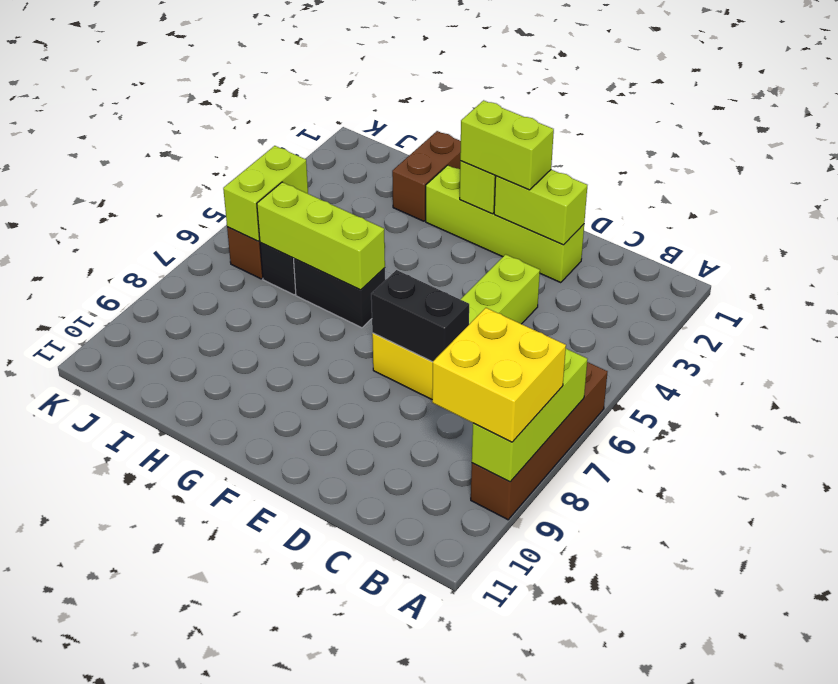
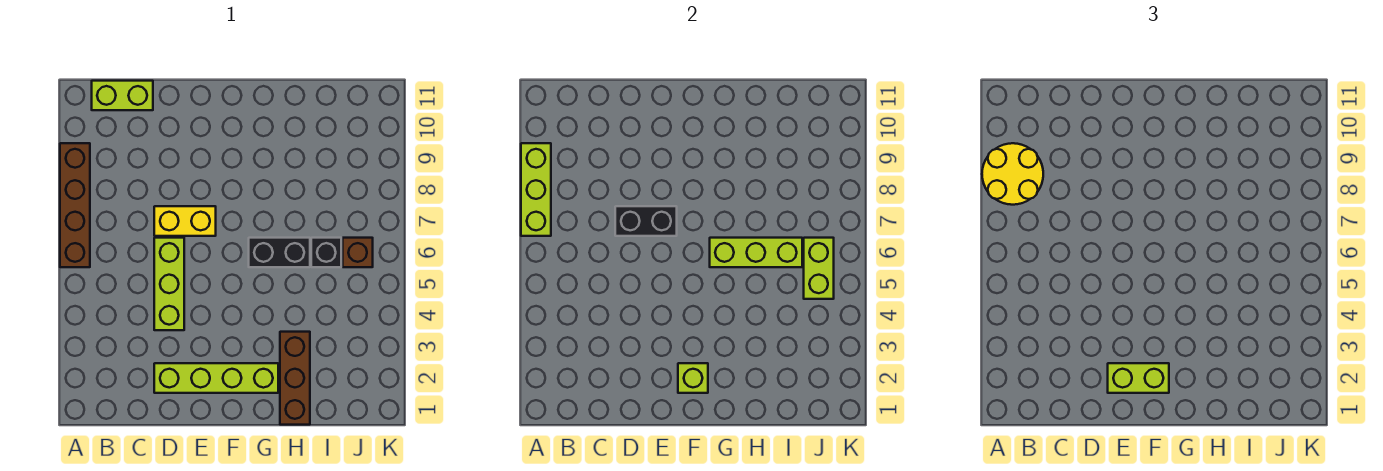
yellow 2x2 brick [432,308,566,442] -> yellow 2x2 round brick [982,143,1043,205]
lime 1x2 brick [494,170,587,245] -> lime 1x2 brick moved to [92,81,153,110]
brown 1x2 brick [392,131,461,221] -> brown 1x3 brick [280,332,310,425]

